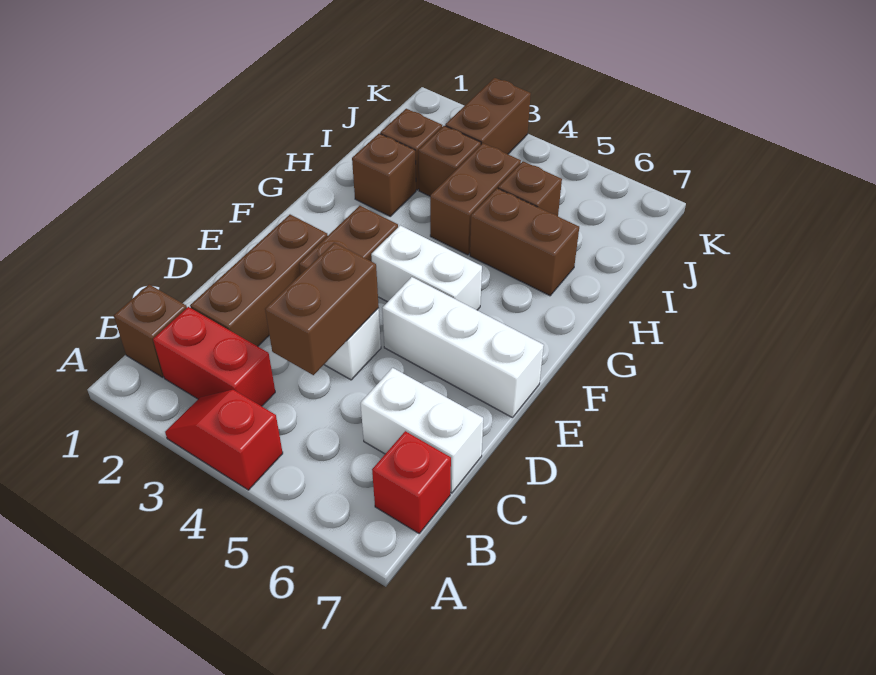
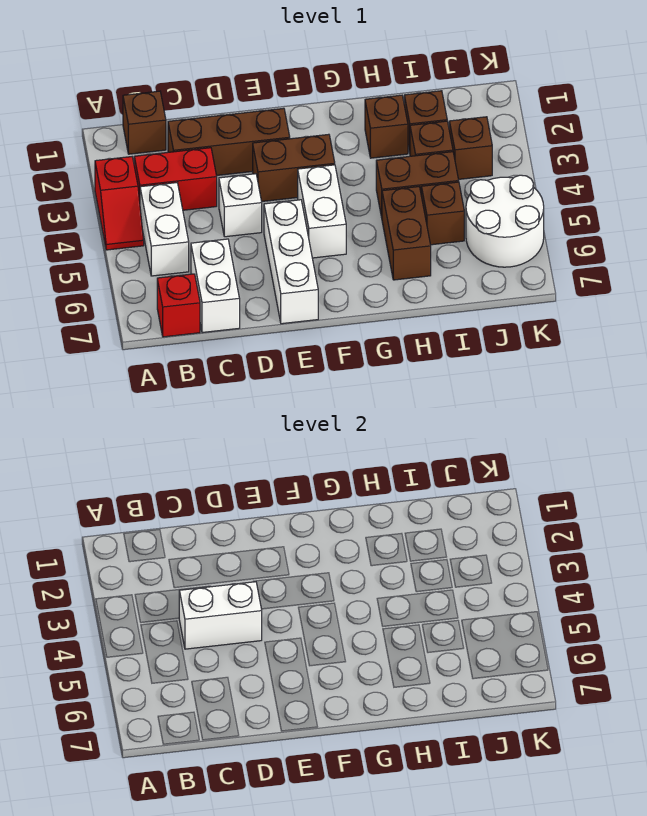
red 1x2 slope [165,390,283,490] -> red 1x2 slope turned to [95,157,144,250]
red 1x2 brick [153,307,275,406] -> red 1x2 brick turned to [134,148,217,210]
none -> white 1x2 brick [140,183,189,276]
brown 1x2 brick [265,243,379,375] -> white 1x2 brick [179,582,262,649]
brown 1x2 brick [445,78,531,154] -> brown 1x1 brick [449,117,492,179]
none -> white 2x2 round brick [466,175,544,267]

